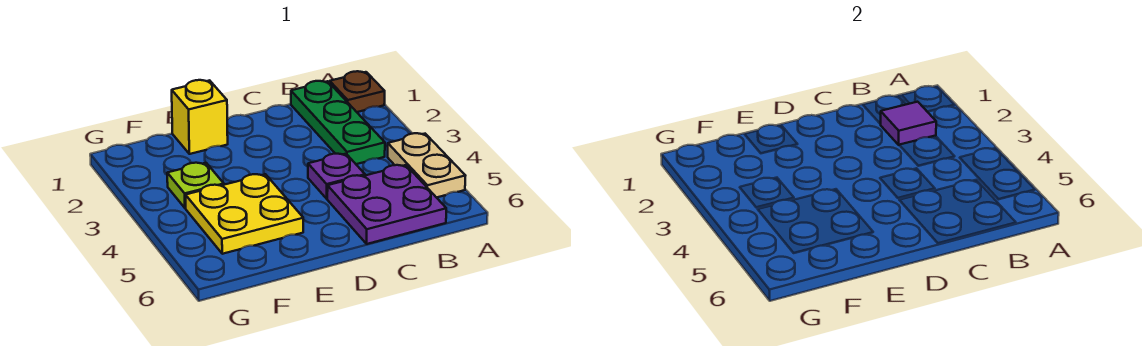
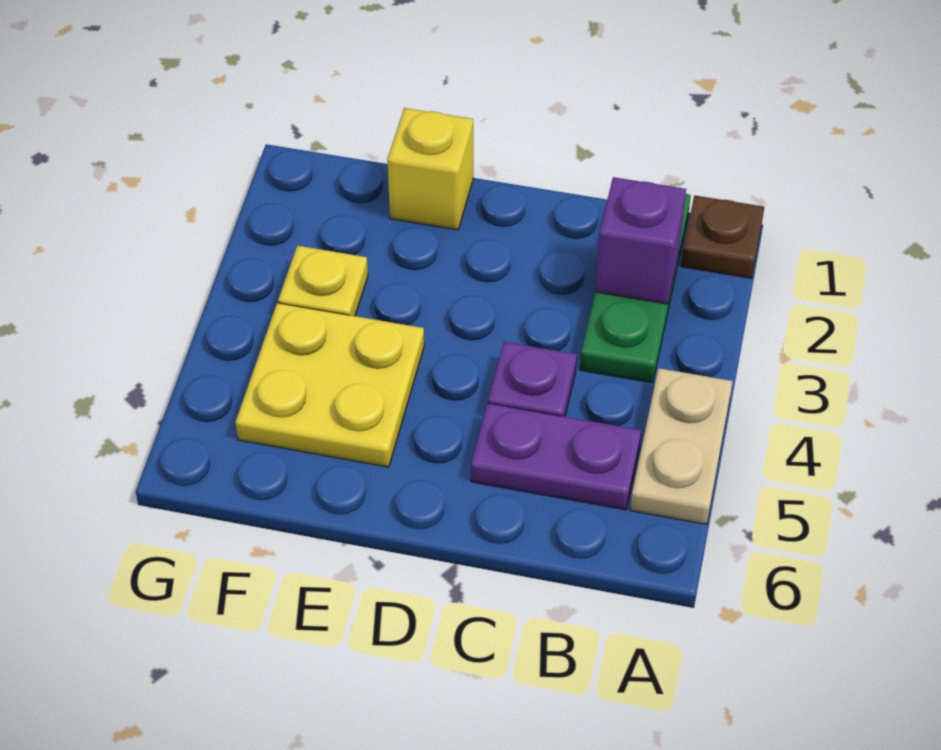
purple 1x1 tile [881,102,936,145] -> purple 1x1 brick [595,177,686,304]
purple 2x2 plate [327,165,446,244] -> purple 1x2 plate [471,403,641,510]
lime 1x1 plate [167,163,224,208] -> yellow 1x1 plate [278,246,368,316]

